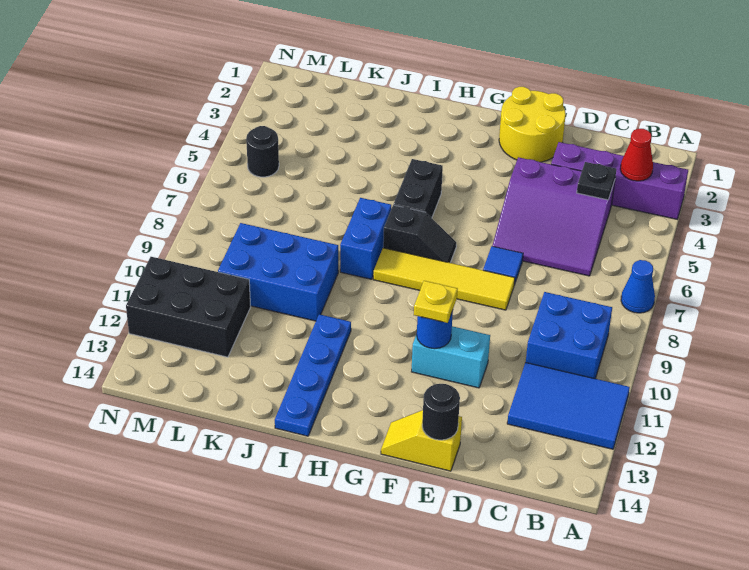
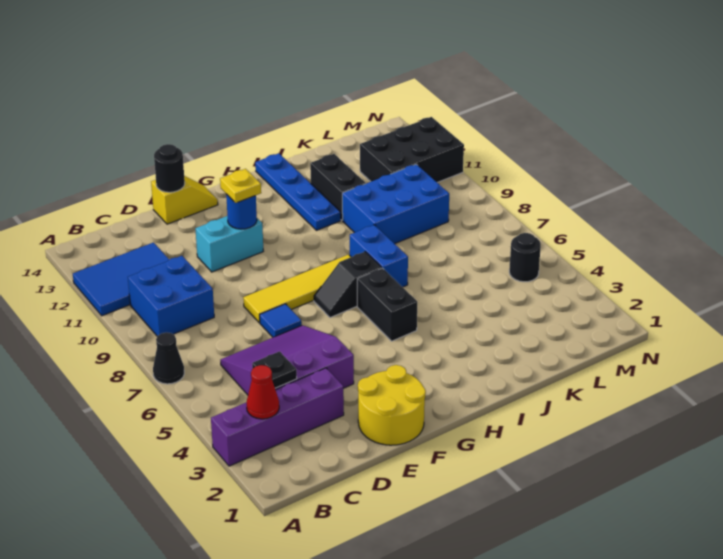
blue 1x1 cone [621,260,655,313] -> black 1x1 cone [153,332,184,384]
none -> black 1x2 brick [310,154,366,220]

